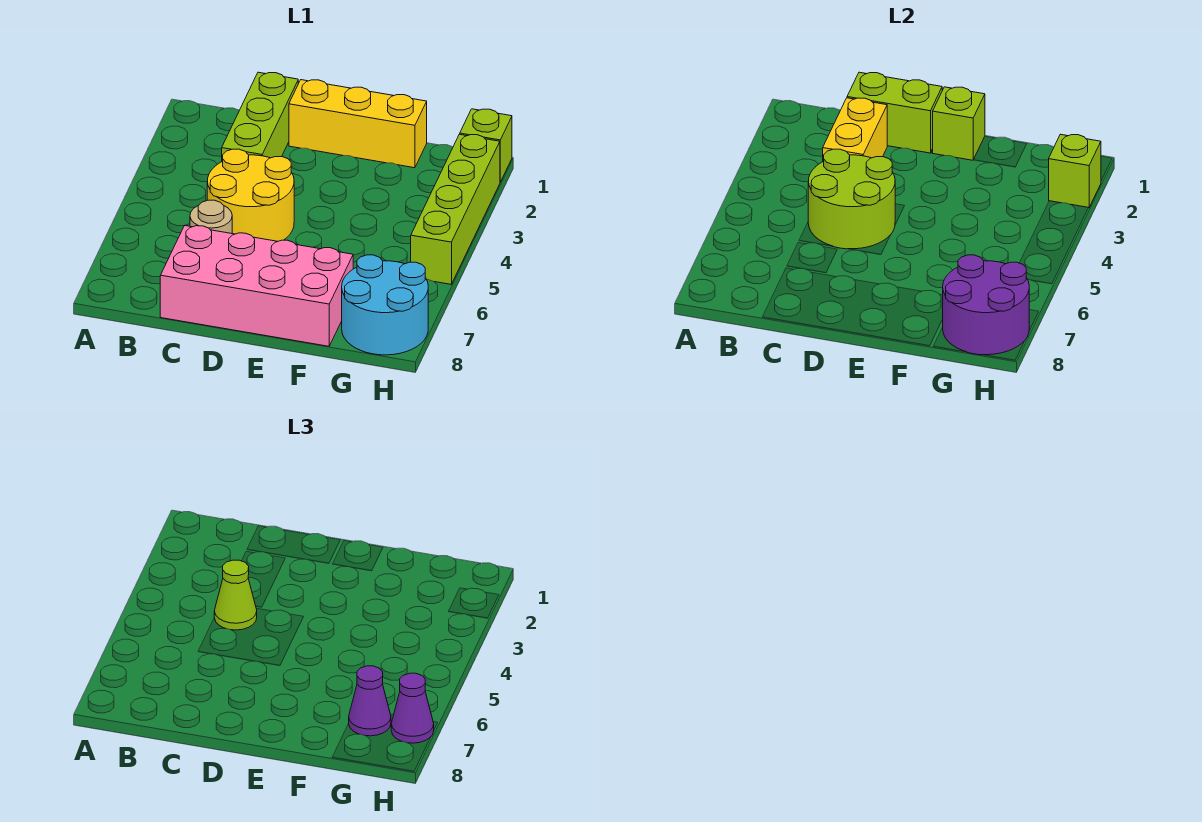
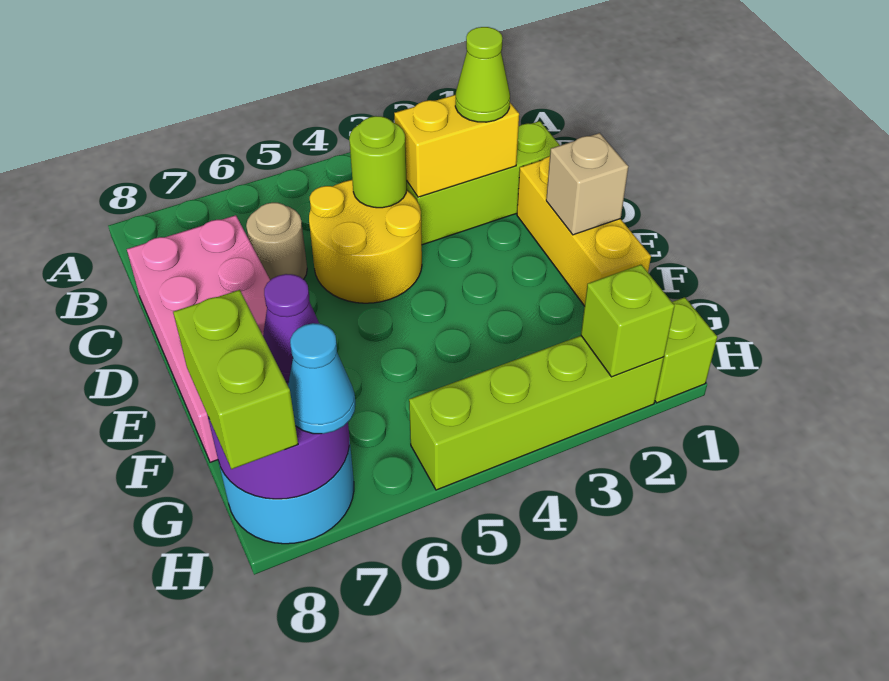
lime 1x2 brick [847,72,942,153] -> lime 1x2 brick moved to [173,290,298,469]
lime 2x2 round brick [808,149,895,249] -> lime 1x1 round brick [349,116,407,208]
lime 1x1 cone [214,560,257,630] -> lime 1x1 cone moved to [455,27,510,122]
lime 1x1 brick [933,87,985,160] -> tan 1x1 brick [546,133,628,235]
purple 1x1 cone [391,673,434,743] -> cyan 1x1 cone [288,323,355,434]

